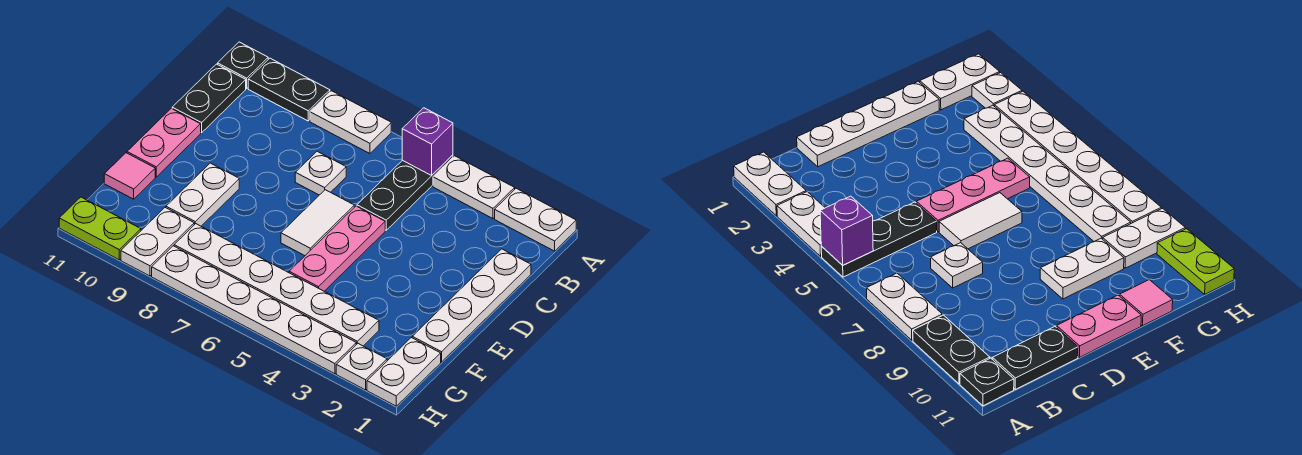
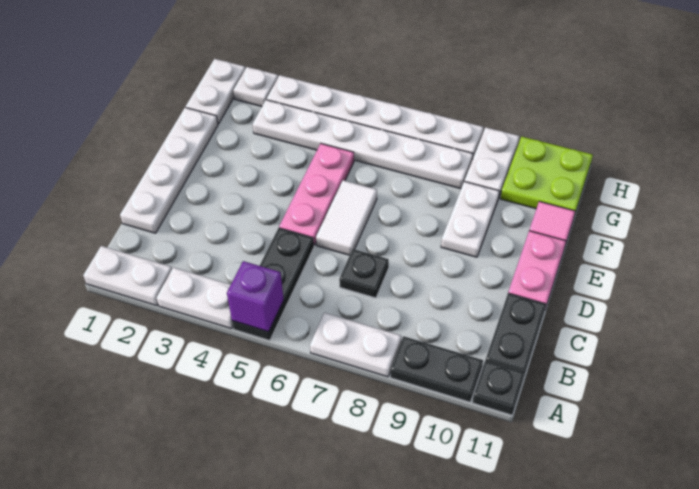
white 1x1 plate [295,151,346,195] -> black 1x1 plate [339,249,389,298]
lime 1x2 plate [59,197,141,260] -> lime 2x2 plate [501,137,593,216]

